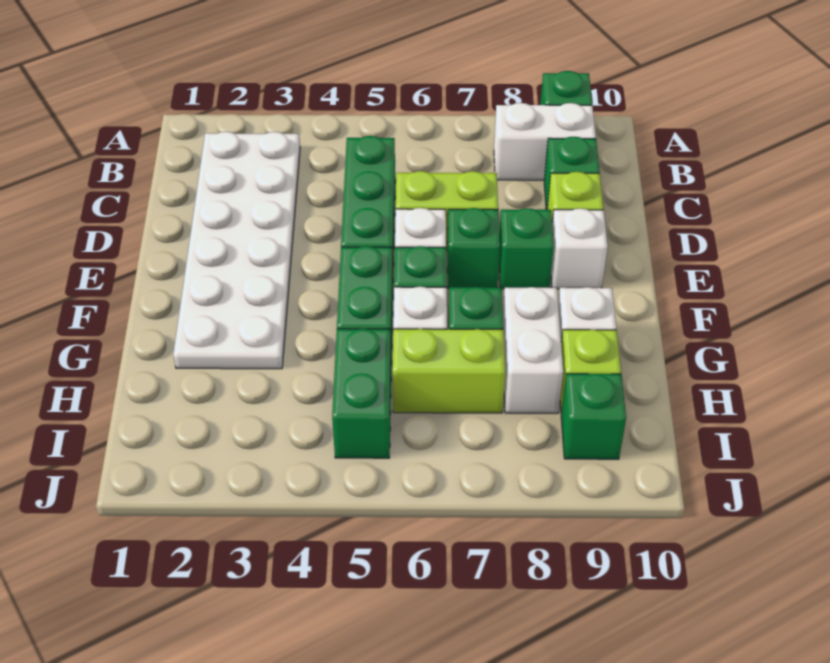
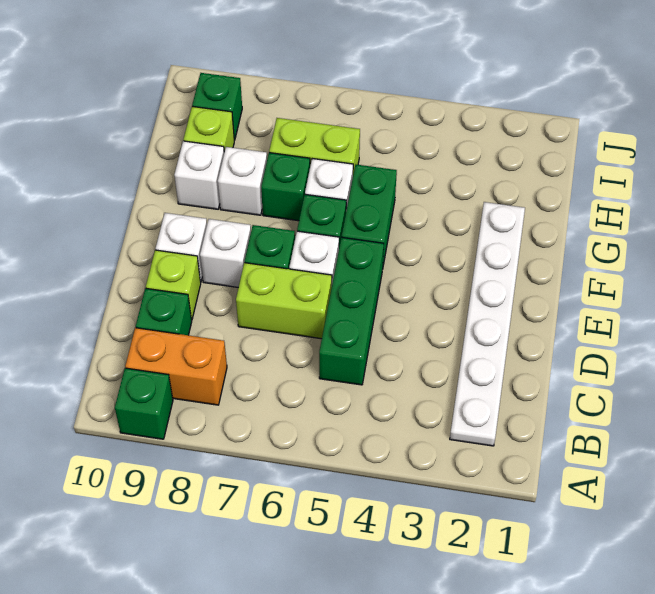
white 2x6 plate [173,132,300,369] -> white 1x6 plate [450,202,525,446]
white 1x2 brick [494,103,596,180] -> orange 1x2 brick [125,328,227,405]
green 1x1 brick [499,208,554,289] -> white 1x1 brick [200,219,251,288]
white 1x2 brick [503,287,563,413] -> white 1x1 brick [218,147,267,215]
green 1x2 brick [332,329,391,458] -> none

